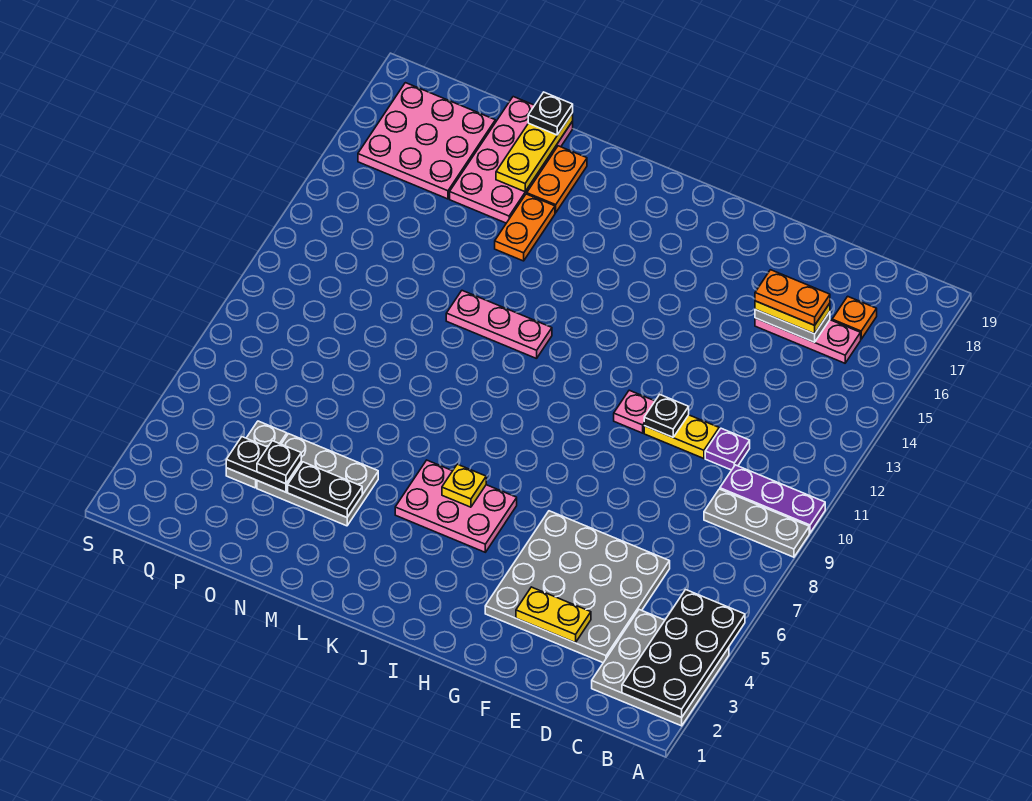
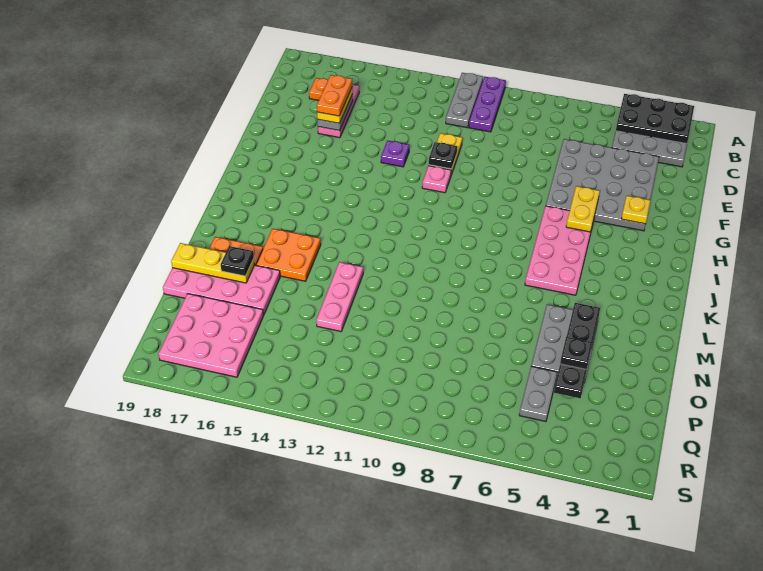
black 2x4 plate [622,590,745,717] -> black 2x3 plate [616,94,694,144]
grey 1x3 plate [704,489,809,557] -> grey 1x3 plate moved to [446,73,483,128]
purple 1x1 plate [705,428,750,470] -> purple 1x1 plate moved to [381,141,409,167]
yellow 1x2 plate [516,587,591,643] -> yellow 1x2 plate moved to [566,186,600,232]
pink 2x3 plate [395,460,517,552] -> pink 2x4 plate [525,206,594,295]
yellow 1x1 plate [442,464,486,507] -> yellow 1x1 plate moved to [622,196,650,224]
pink 1x3 plate [446,291,552,359] -> pink 1x3 plate moved to [316,262,363,331]
orange 1x2 plate [495,194,555,261] -> orange 2x2 plate [256,229,321,281]
black 1x1 plate [528,92,573,135] -> black 1x1 plate moved to [221,246,254,276]
grey 1x2 plate [226,421,287,488] -> grey 1x2 plate turned to [519,366,557,422]

